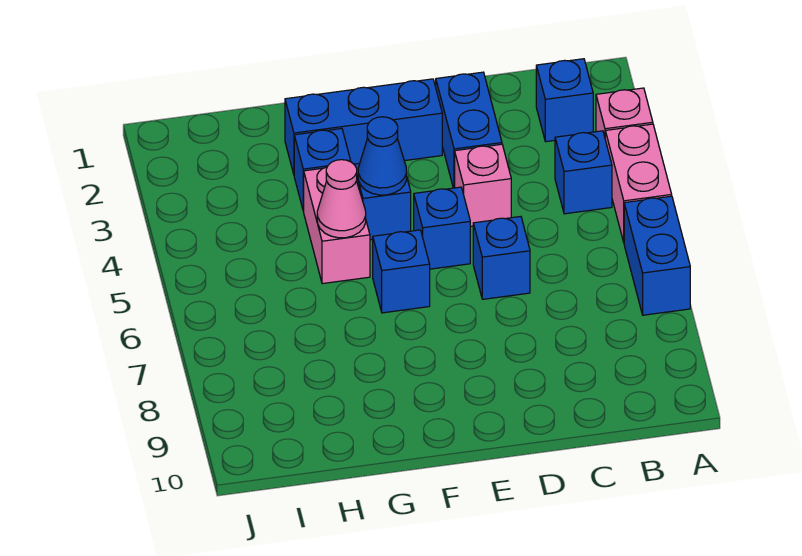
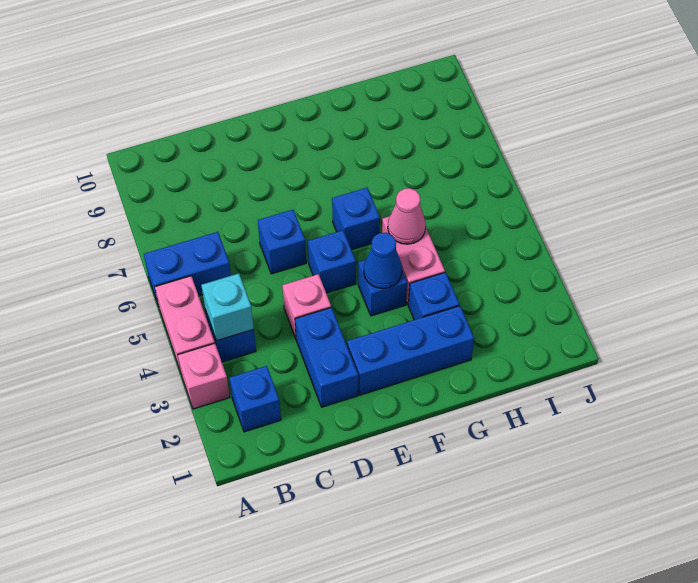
blue 1x2 brick [624,196,690,315] -> blue 1x2 brick turned to [144,232,231,306]
none -> cyan 1x1 brick [201,274,254,341]

